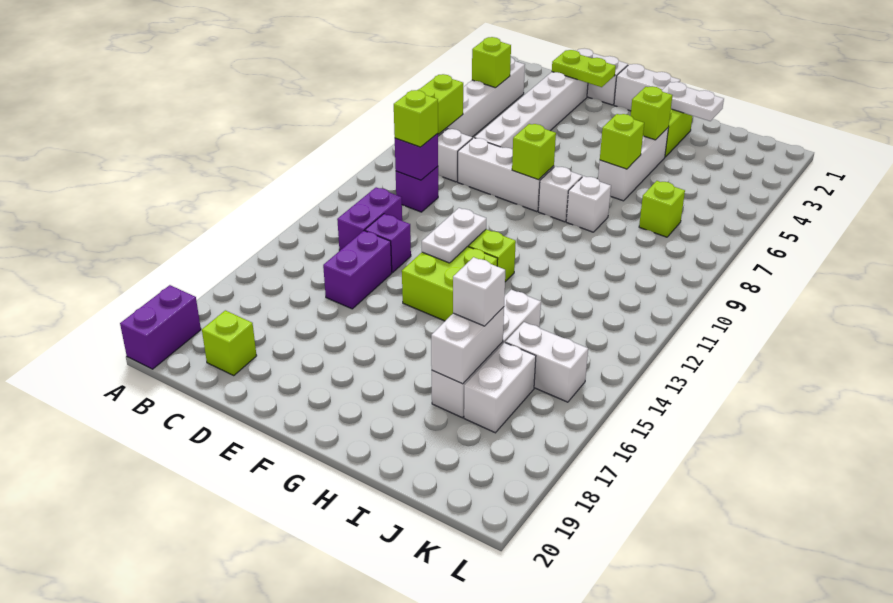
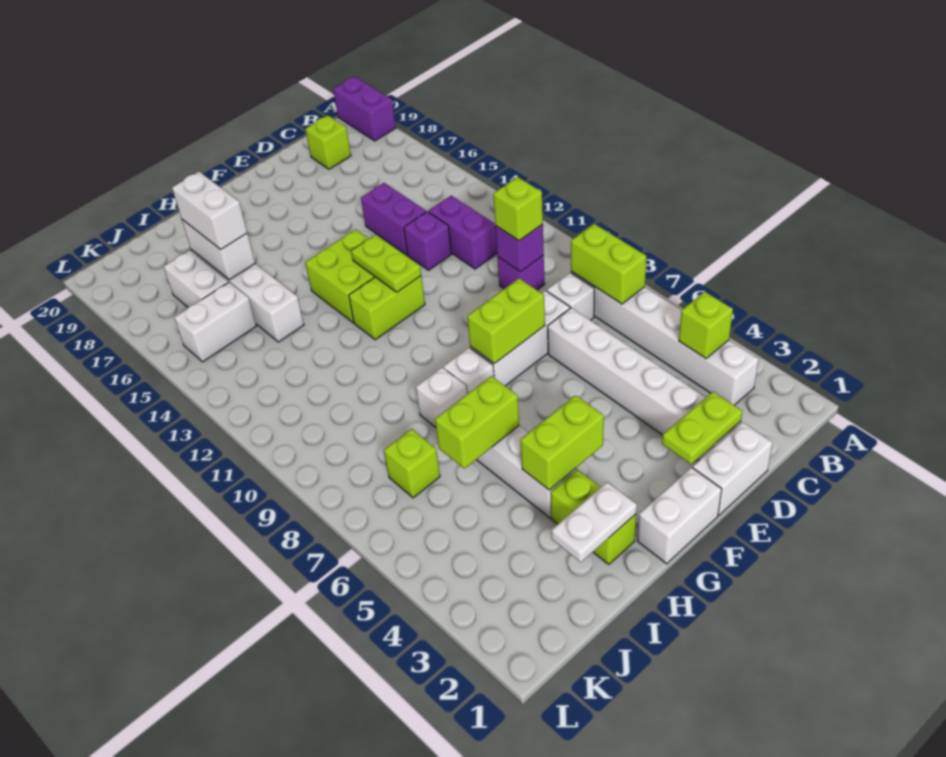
lime 1x1 brick [512,124,556,180] -> lime 1x2 brick [467,278,545,364]
white 1x2 plate [422,208,486,263] -> lime 1x2 plate [351,235,421,292]
lime 1x1 brick [631,86,672,140] -> lime 1x2 brick [520,395,604,490]
lime 1x1 brick [600,114,644,169] -> lime 1x2 brick [435,376,519,469]
white 1x1 brick [453,257,505,326] -> white 1x2 brick [172,172,247,249]

